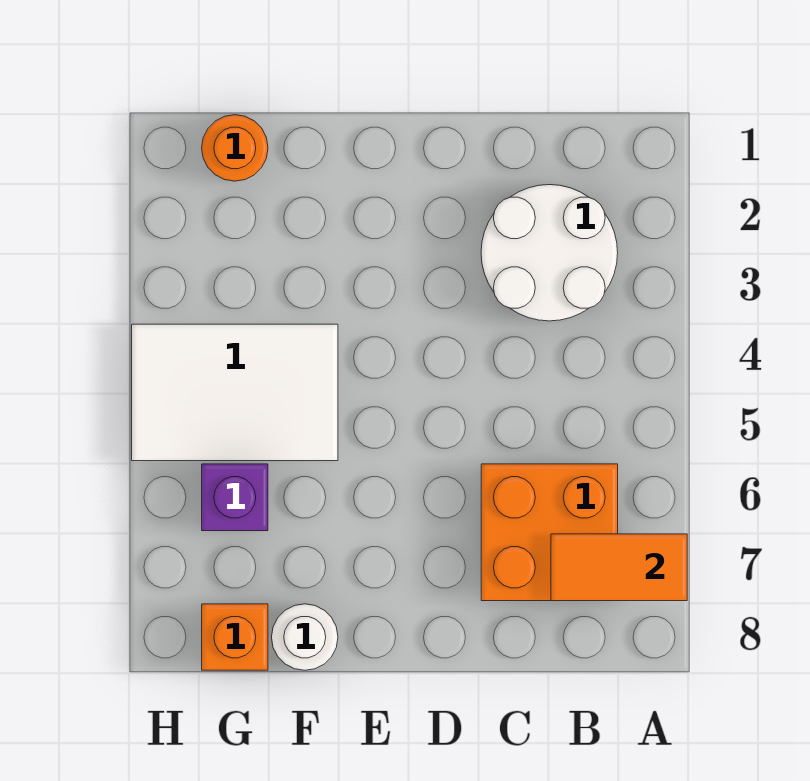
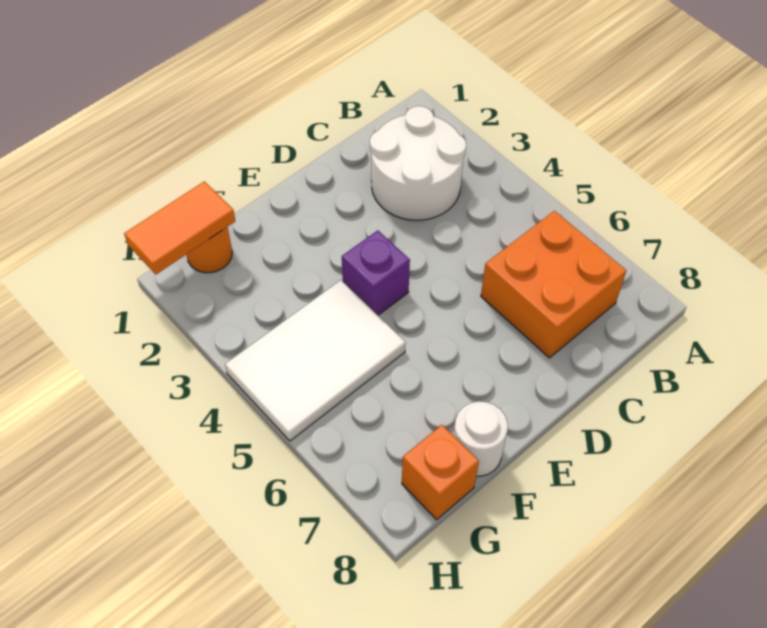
orange 1x2 tile [551,534,687,601] -> orange 1x2 tile moved to [124,181,235,274]
purple 1x1 brick [202,464,268,531] -> purple 1x1 brick moved to [342,230,410,315]

